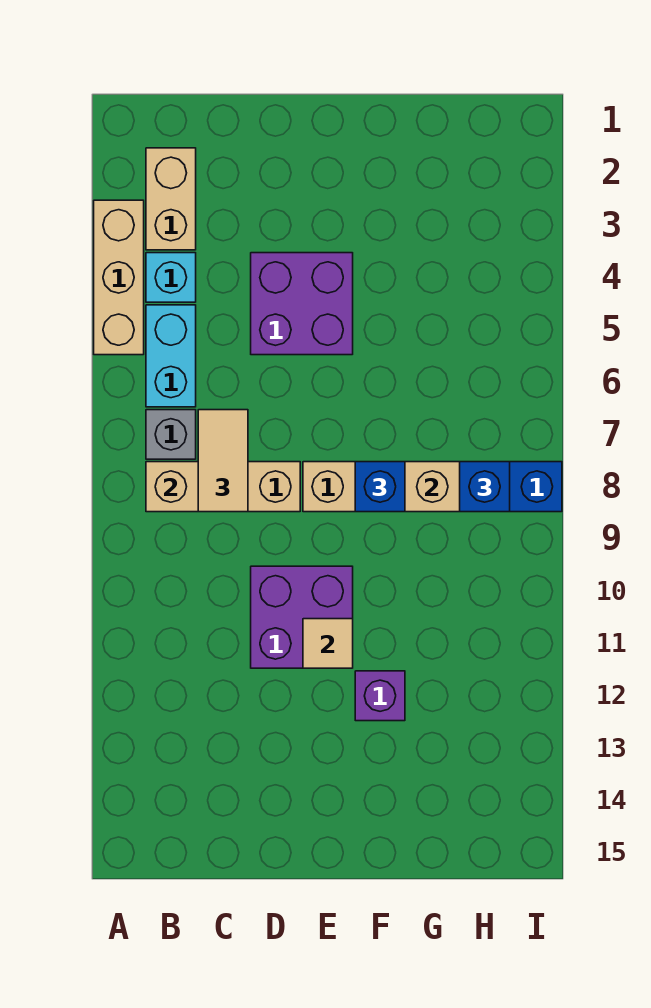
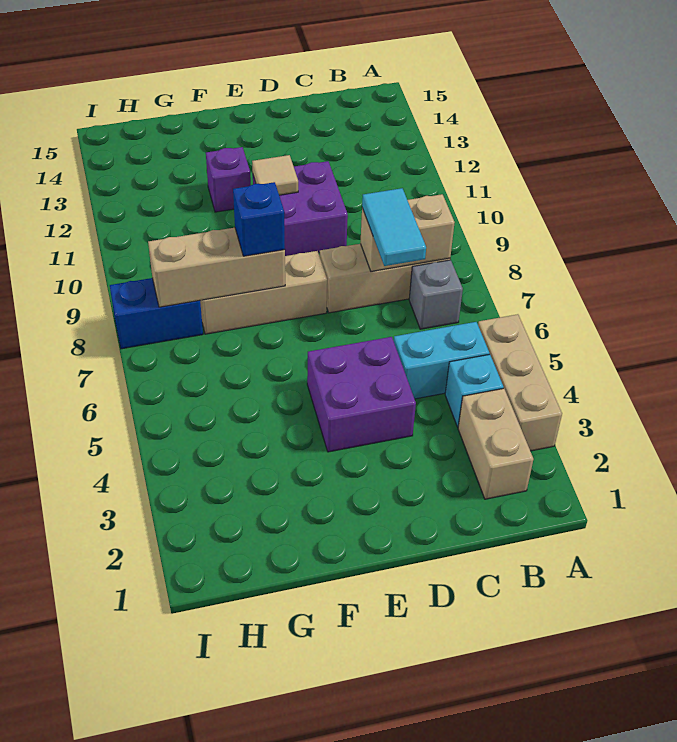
cyan 1x2 brick [146,305,196,407] -> cyan 1x2 brick turned to [393,322,489,399]
tan 1x2 tile [198,410,248,512] -> cyan 1x2 tile [362,188,426,266]
blue 1x1 brick [460,462,510,512] -> none

